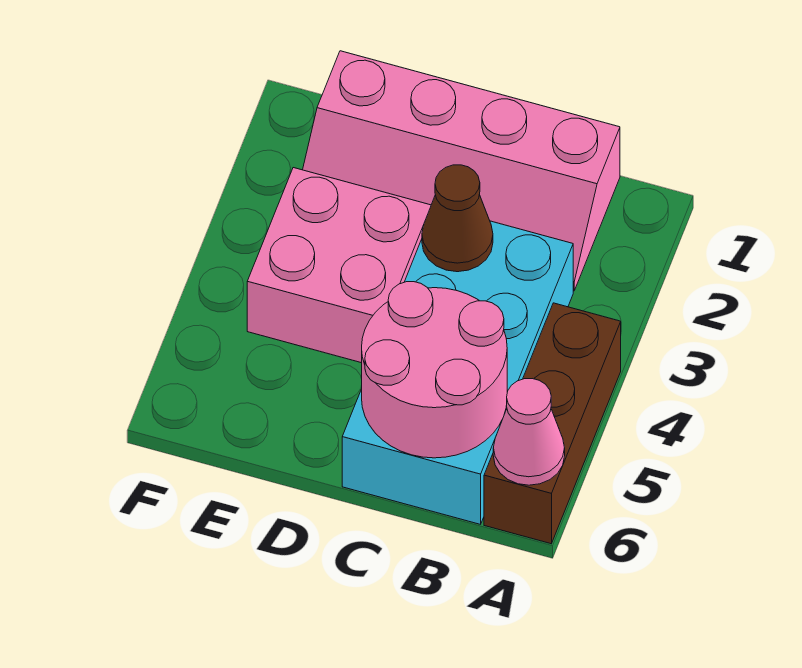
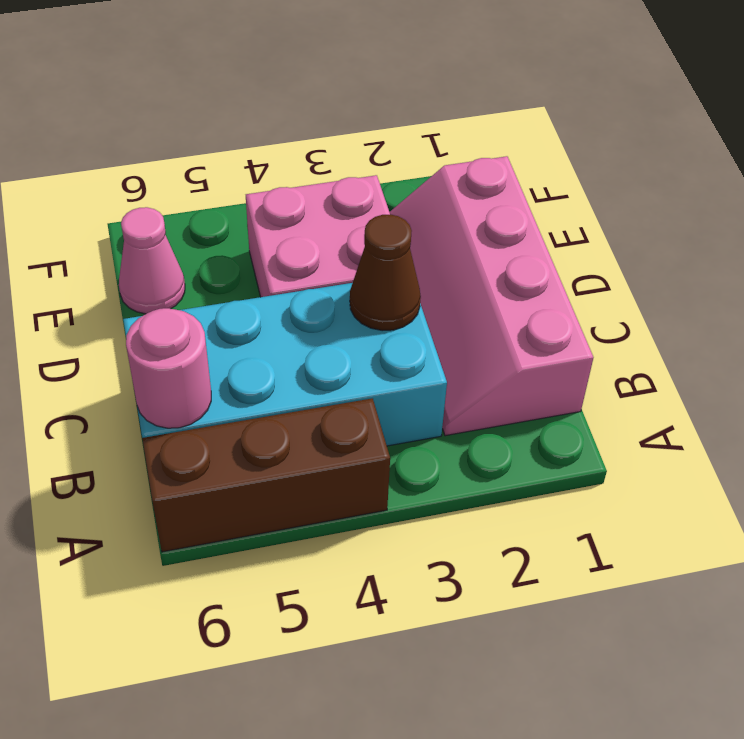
pink 1x1 cone [493,379,565,485] -> pink 1x1 cone moved to [119,207,185,314]
pink 2x2 round brick [362,282,507,458] -> pink 1x1 round brick [126,308,211,428]

